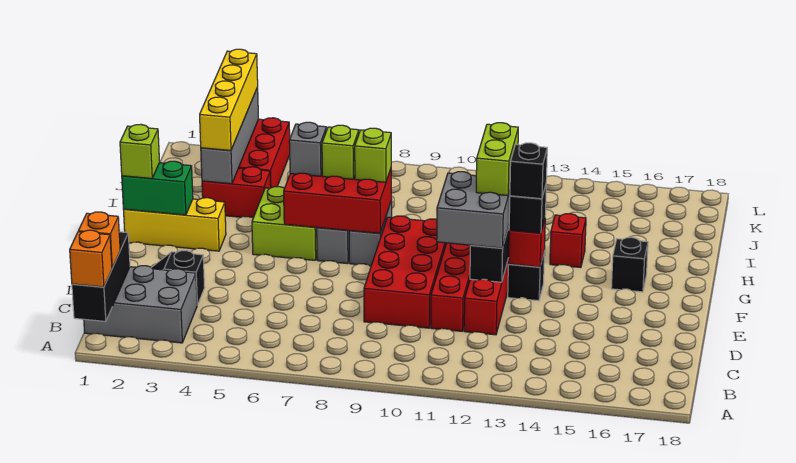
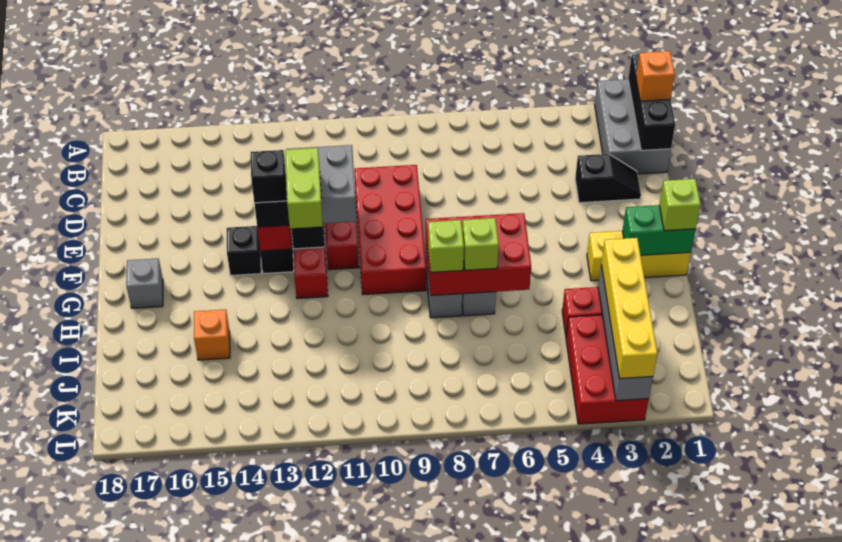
orange 1x1 brick [70,230,112,287] -> orange 1x1 brick moved to [194,310,230,360]
grey 2x3 brick [84,266,197,343] -> grey 2x3 brick turned to [595,79,671,174]
lime 2x2 brick [252,187,317,260] -> none
black 1x1 brick [611,237,648,292] -> black 1x1 brick moved to [226,226,261,276]
grey 1x1 brick [289,122,327,176] -> grey 1x1 brick moved to [126,258,163,308]
red 1x1 brick [550,214,586,268] -> none

